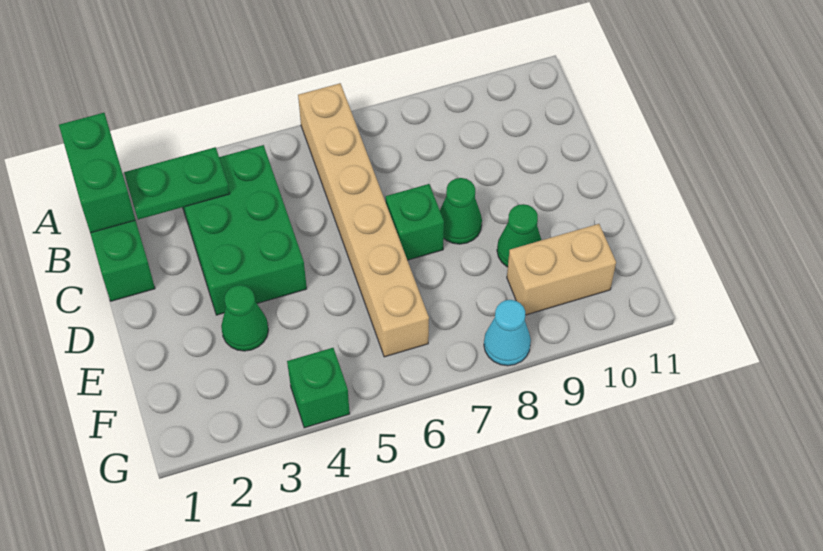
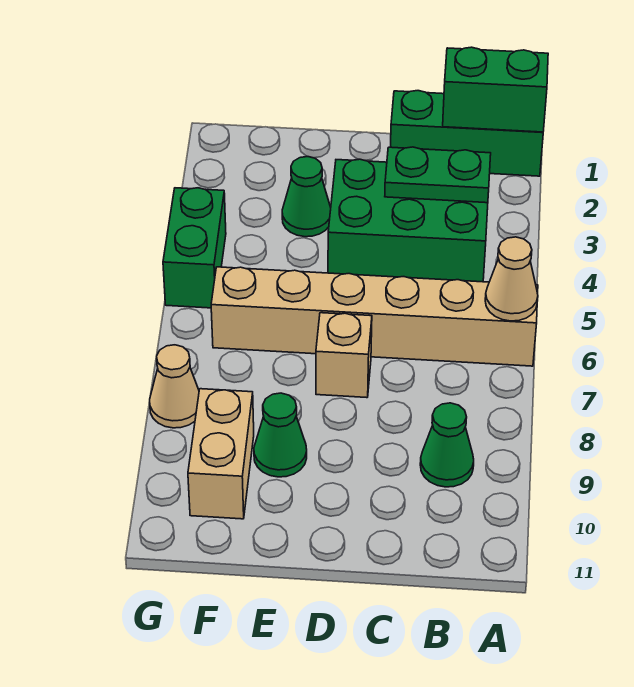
none -> tan 1x1 cone [485,237,538,321]
green 1x2 plate [124,147,230,219] -> green 1x2 plate turned to [385,147,491,203]
green 1x1 brick [386,184,444,260] -> tan 1x1 brick [316,313,372,398]
green 1x1 cone [440,178,482,244] -> green 1x1 cone moved to [420,403,474,487]
green 1x1 brick [287,348,350,428] -> green 1x2 brick [163,188,226,308]
cyan 1x1 cone [484,300,531,366] -> tan 1x1 cone [150,345,199,428]

